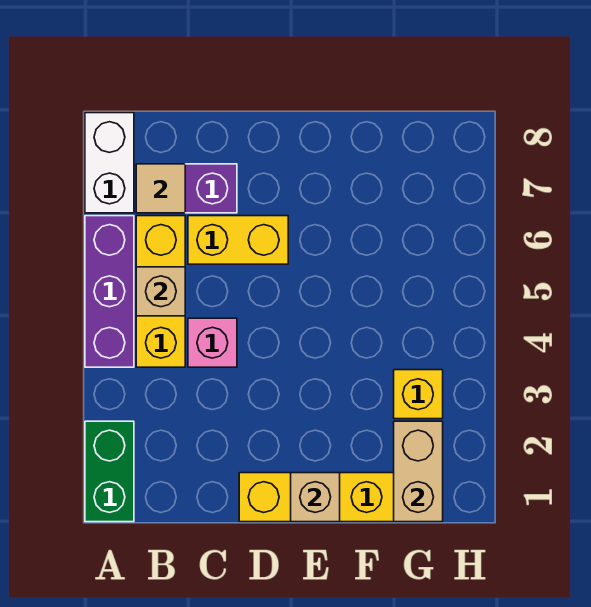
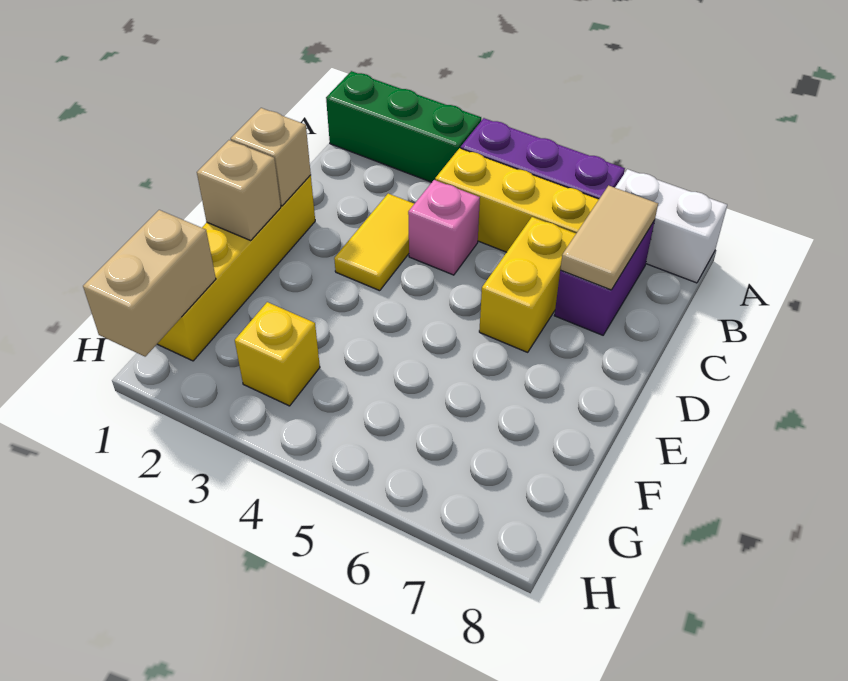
green 1x2 brick [85,421,134,522] -> green 1x3 brick [326,71,481,182]
tan 1x1 brick [136,267,185,316] -> tan 1x1 brick moved to [231,108,311,206]
tan 1x1 tile [136,164,185,213] -> tan 1x2 tile [560,186,658,290]
none -> yellow 1x2 tile [334,194,414,291]
tan 1x2 brick [394,421,443,522] -> tan 1x2 brick turned to [83,210,216,357]

